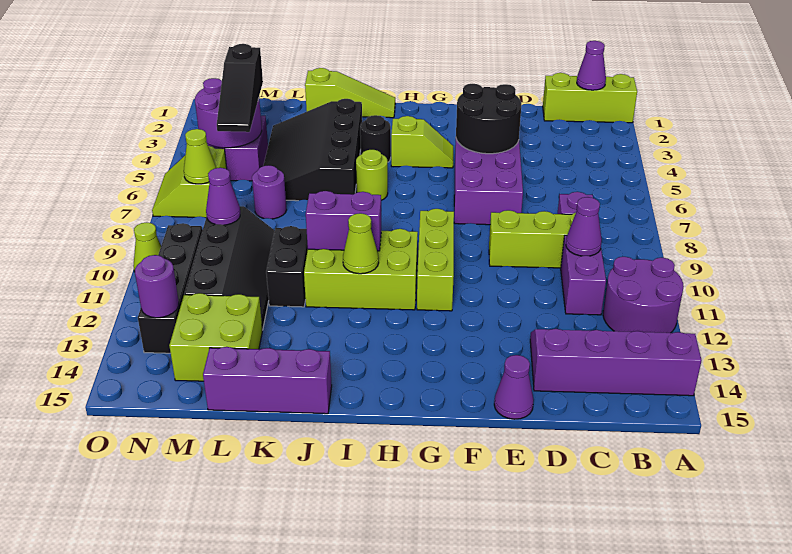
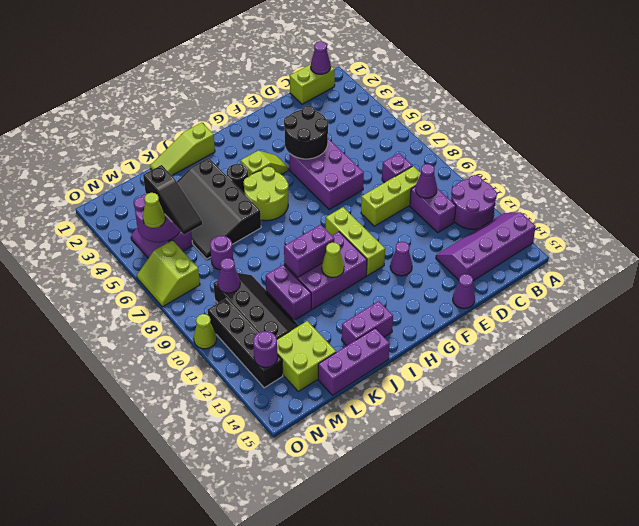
lime 1x3 brick [543,73,637,123] -> lime 1x2 brick [290,64,335,104]
none -> purple 1x1 cone [390,242,412,276]
lime 2x3 brick [304,229,418,310] -> purple 2x3 brick [284,232,367,309]
lime 1x3 slope [305,68,395,118] -> lime 1x3 slope turned to [150,122,215,175]
lime 1x1 round brick [356,149,388,200] -> lime 2x2 round brick [244,167,289,221]
none -> purple 1x2 brick [342,301,393,346]
black 1x2 brick [266,226,308,307] -> purple 1x2 brick [266,265,311,320]
lime 1x1 cone [184,129,216,184] -> lime 1x1 cone moved to [143,193,165,228]

